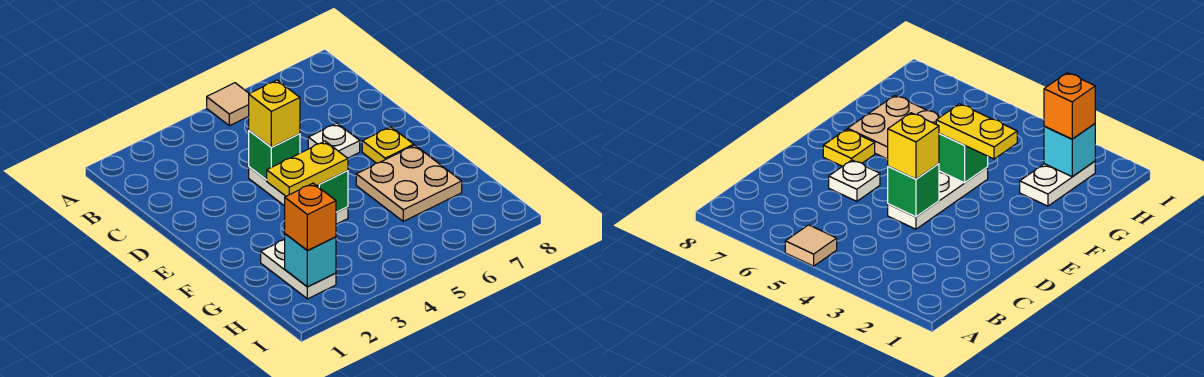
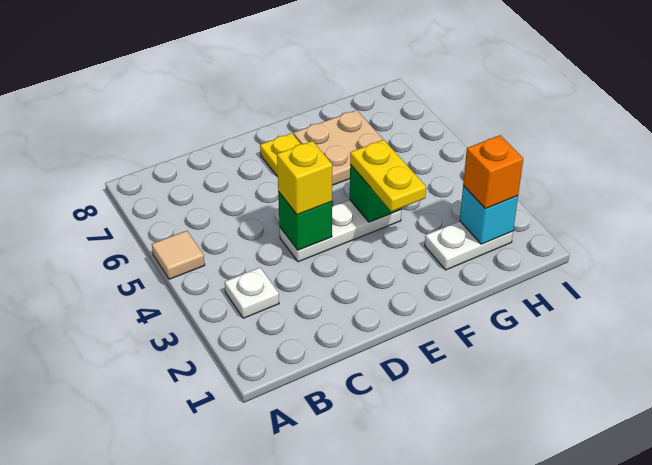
white 1x1 plate [308,123,360,158] -> white 1x1 plate moved to [225,268,279,318]

